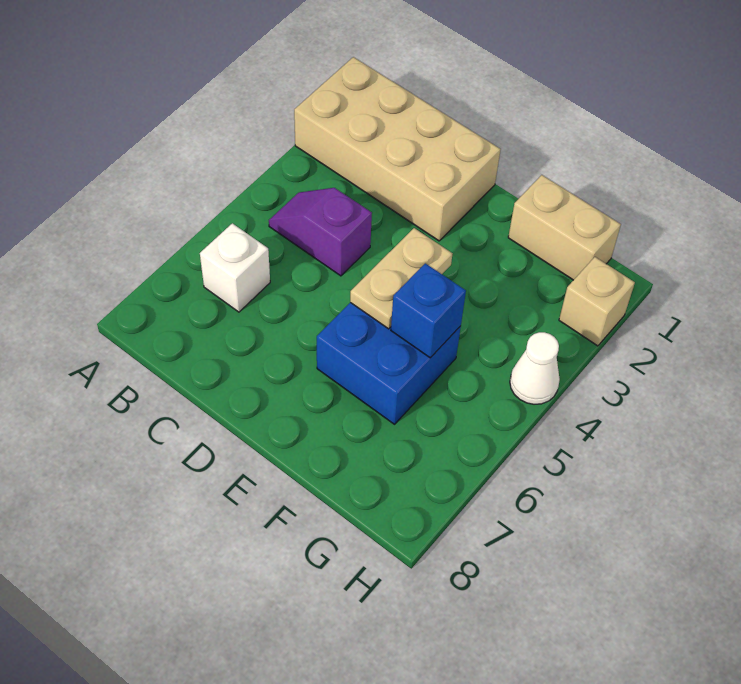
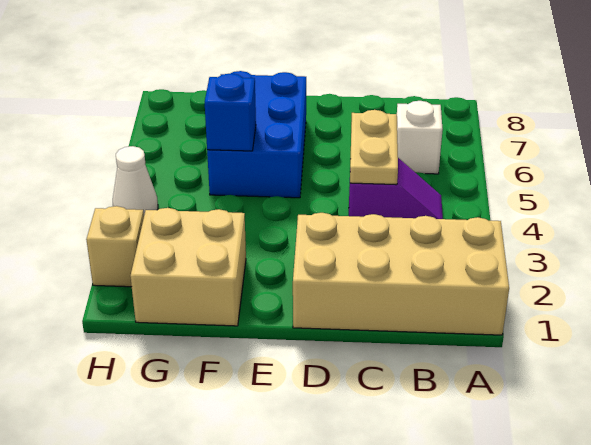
tan 1x2 plate [350,228,452,329] -> tan 1x2 plate moved to [350,110,398,185]
blue 2x2 brick [317,303,461,424] -> blue 2x3 brick [207,71,306,198]
tan 1x2 brick [508,175,621,280] -> tan 2x2 brick [130,208,246,326]

